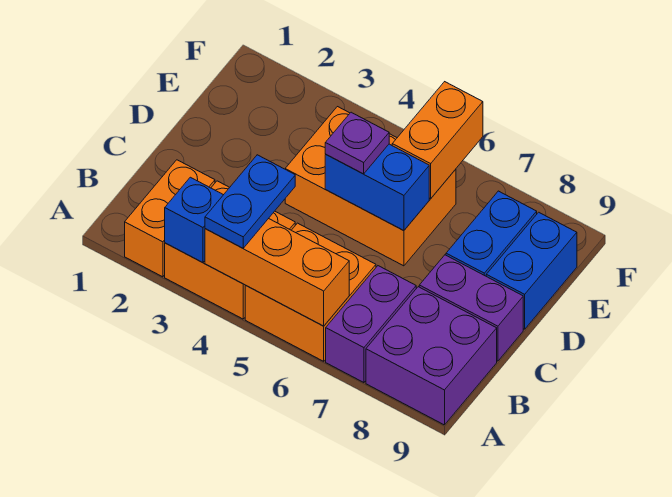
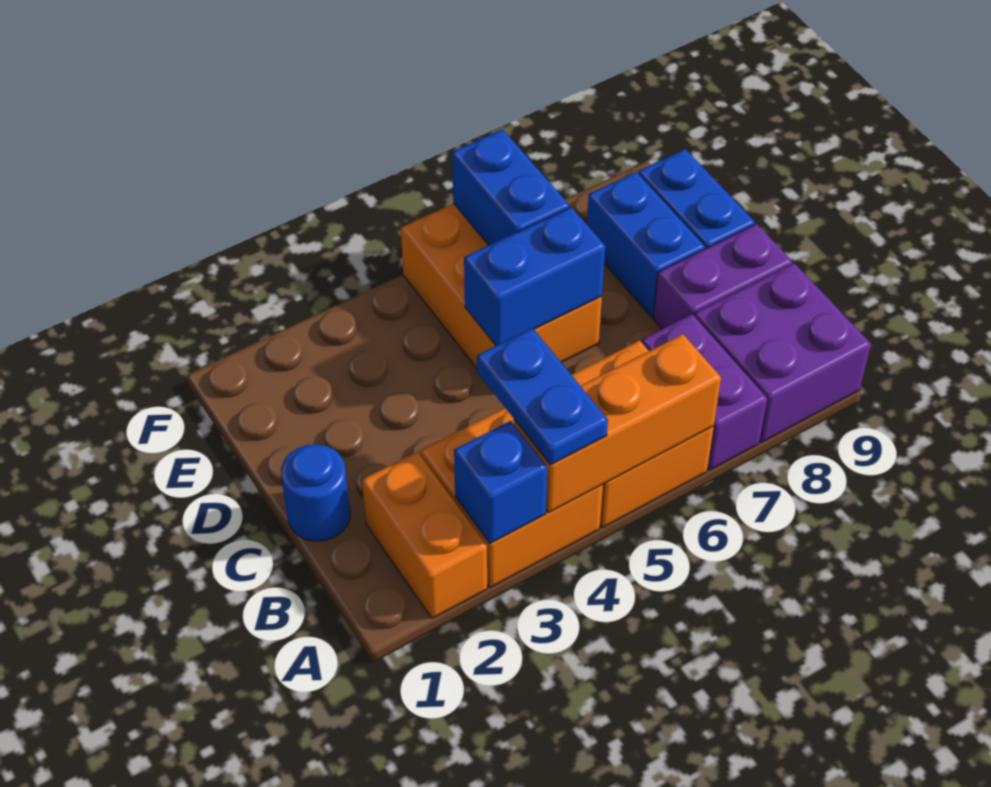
none -> blue 1x1 round brick [281,444,350,541]
orange 2x3 brick [285,107,456,266] -> orange 2x3 brick turned to [401,203,602,368]
purple 1x1 plate [325,112,389,174] -> none
orange 1x2 brick [392,82,483,199] -> blue 1x2 brick [452,129,569,245]

